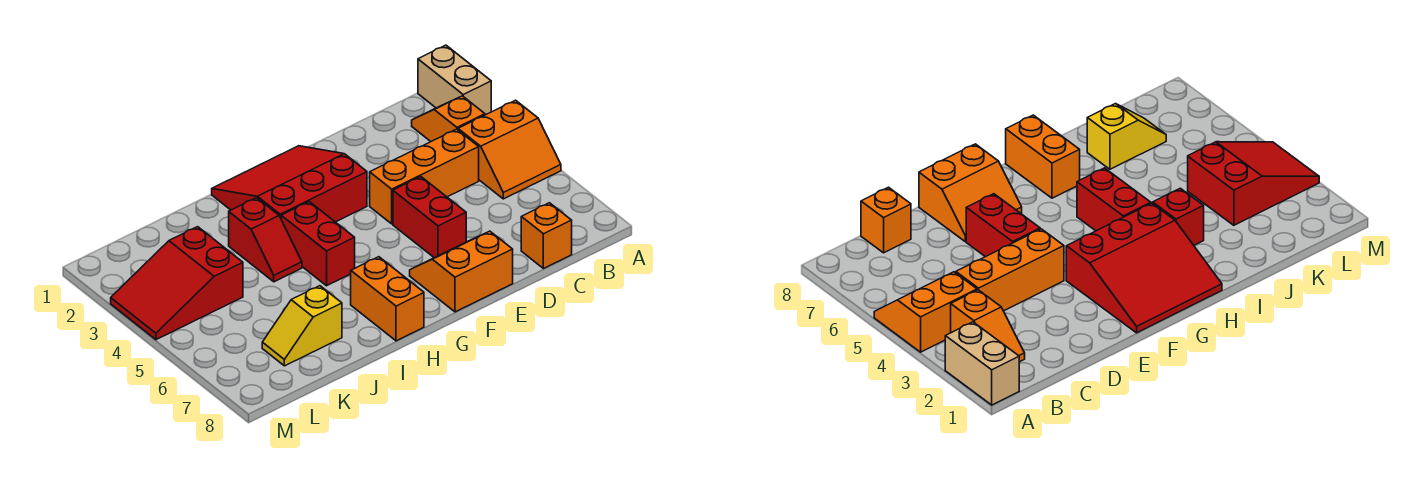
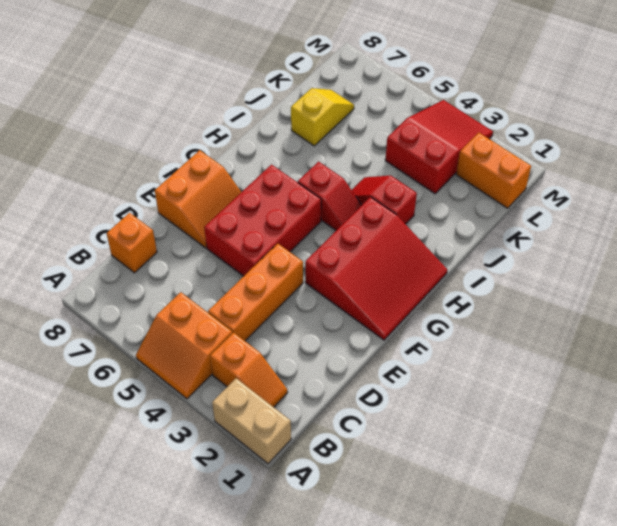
orange 2x2 slope [458,100,561,199] -> orange 2x2 slope turned to [136,292,232,399]
red 1x2 brick [393,177,466,258] -> red 2x3 brick [204,165,321,276]
red 1x2 brick [281,202,355,286] -> red 1x2 slope [298,162,362,230]
orange 1x2 brick [351,257,424,341] -> orange 1x2 brick moved to [456,133,531,208]

